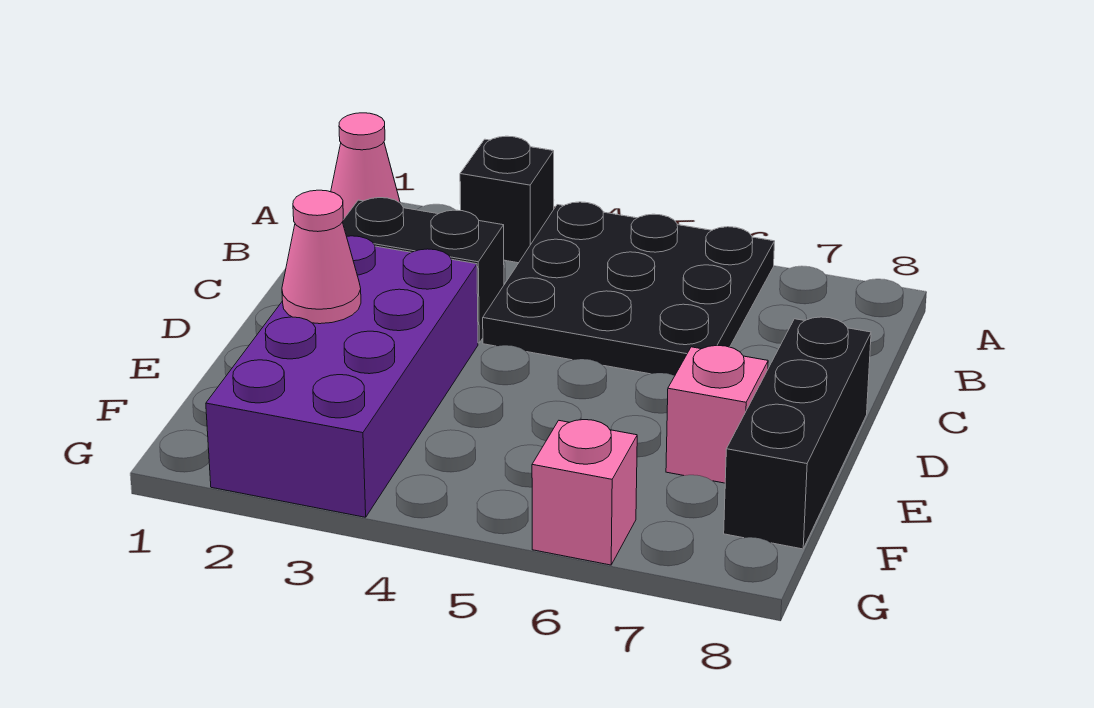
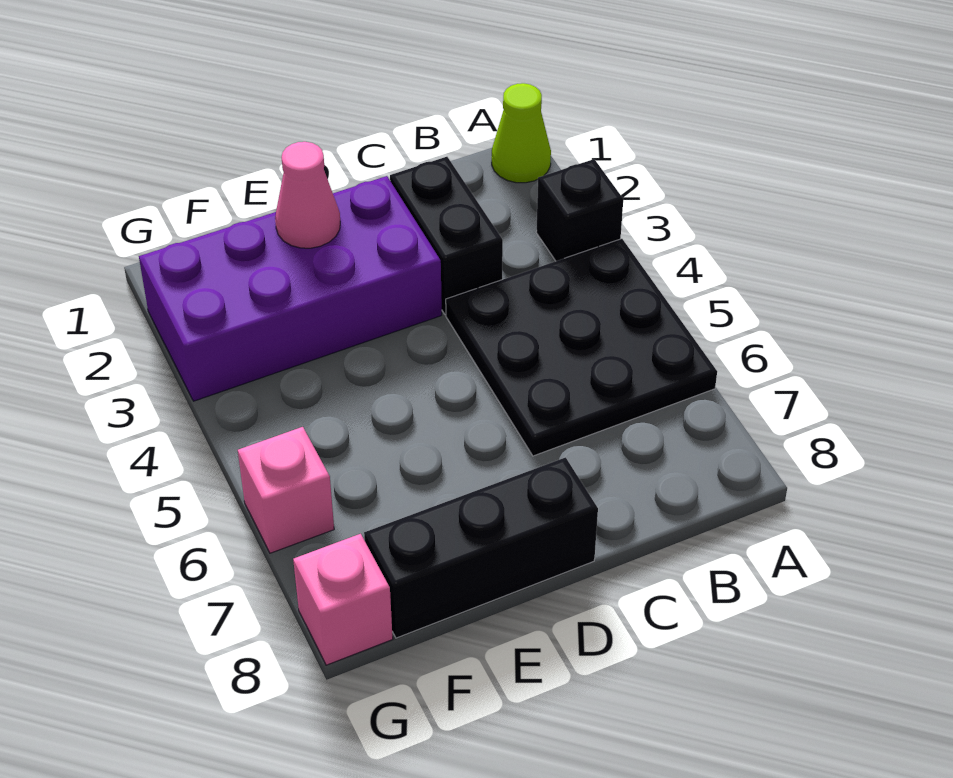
pink 1x1 cone [331,113,400,220] -> lime 1x1 cone [492,83,551,183]
pink 1x1 brick [666,345,768,483] -> pink 1x1 brick moved to [293,534,393,665]

